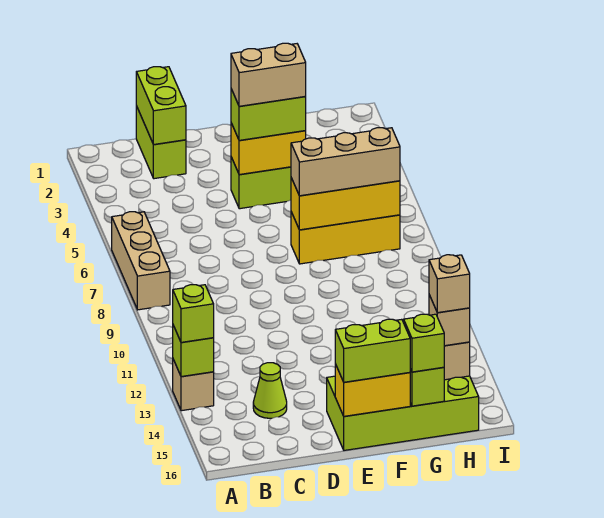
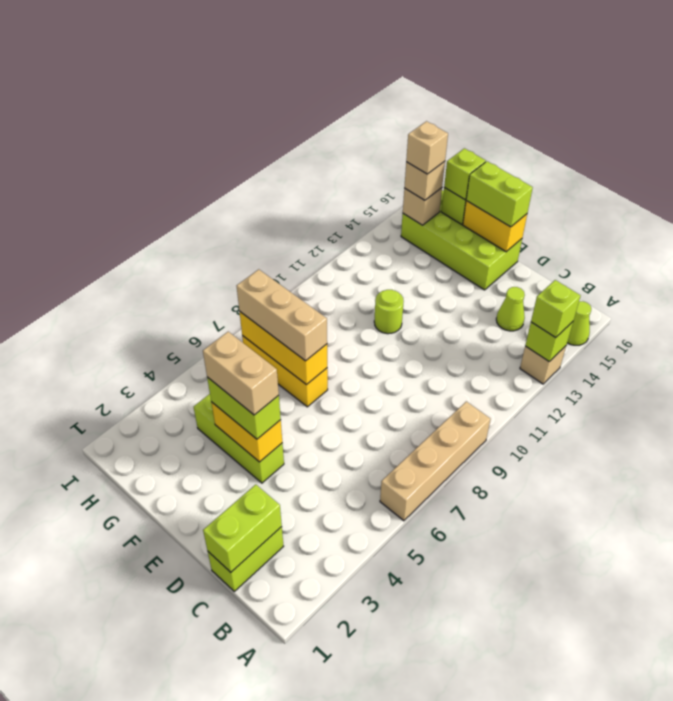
tan 1x3 brick [112,212,170,310] -> tan 1x4 brick [380,402,490,521]
none -> lime 1x1 cone [567,301,591,345]
none -> lime 1x1 round brick [374,290,404,334]

